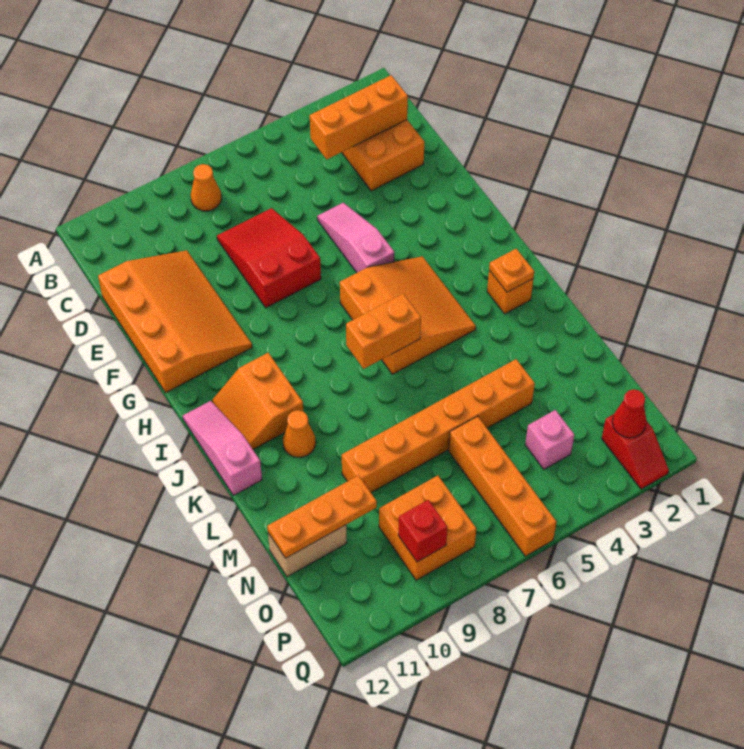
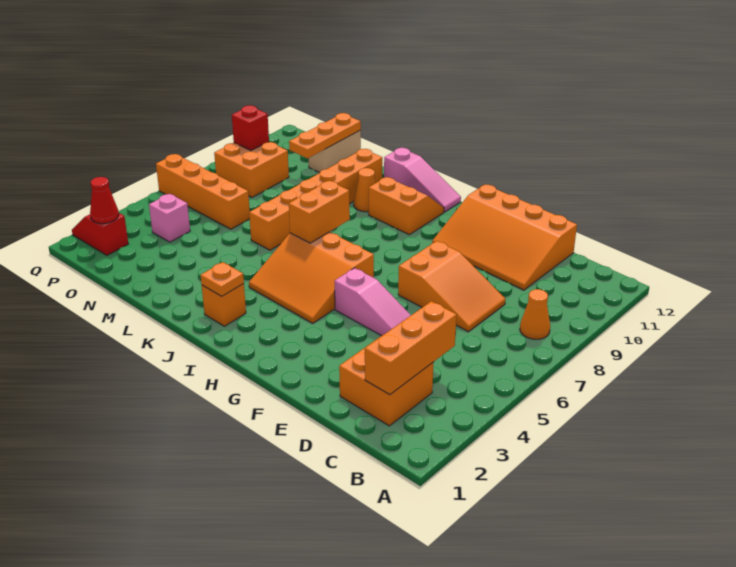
red 2x3 slope [217,208,321,308] -> orange 2x3 slope [398,241,506,332]
orange 1x6 brick [342,359,535,493] -> orange 1x6 brick moved to [249,149,382,250]

